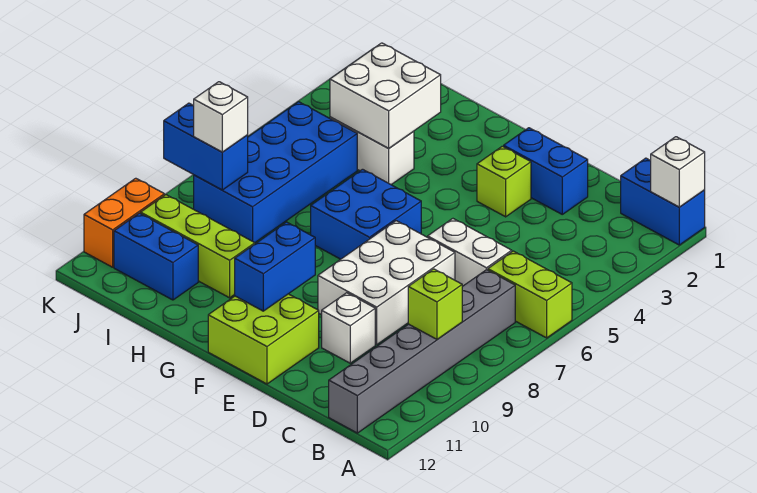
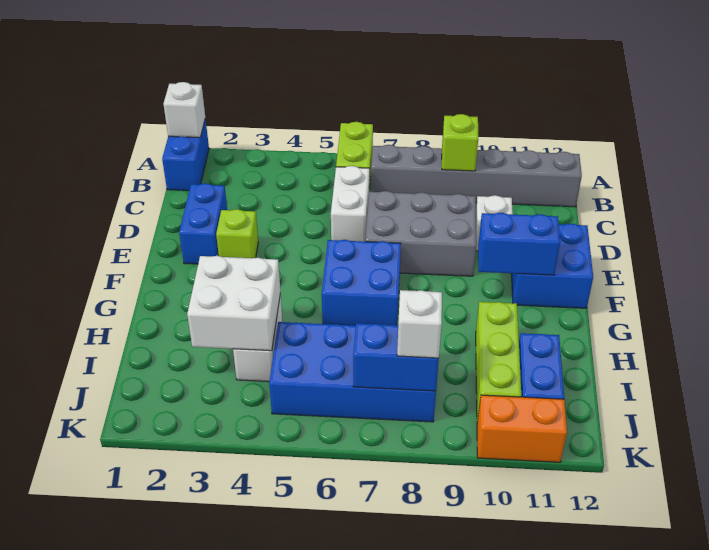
white 2x3 brick [318,221,455,345] -> grey 2x3 brick [365,191,476,276]
lime 2x2 brick [208,294,319,384] -> blue 2x2 brick [511,223,593,308]
blue 1x2 brick [164,103,248,190] -> blue 1x2 brick turned to [353,323,439,391]

